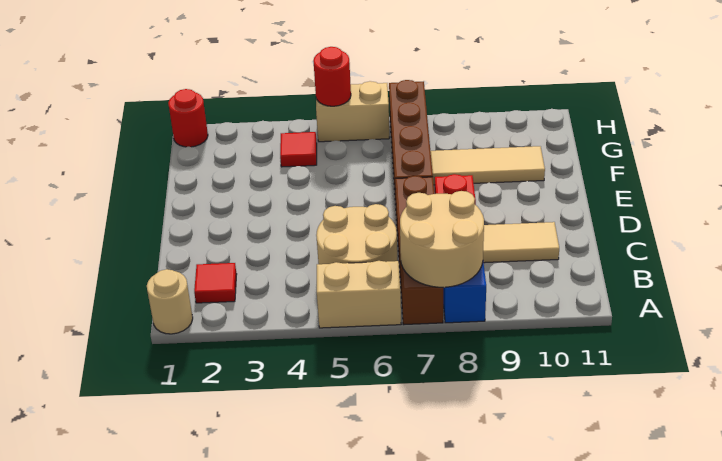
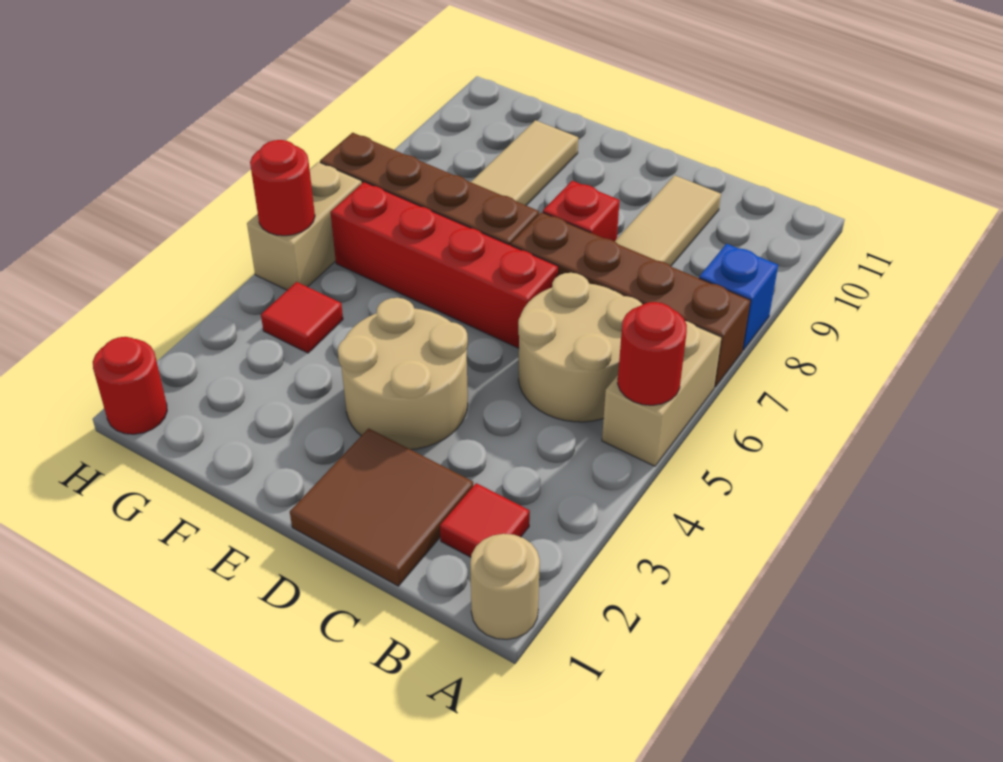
none -> red 1x1 round brick [618,302,687,405]
tan 2x2 round brick [400,191,484,287] -> tan 2x2 round brick moved to [338,298,468,449]
none -> brown 2x2 tile [290,428,473,586]
none -> red 1x4 brick [331,182,558,348]

